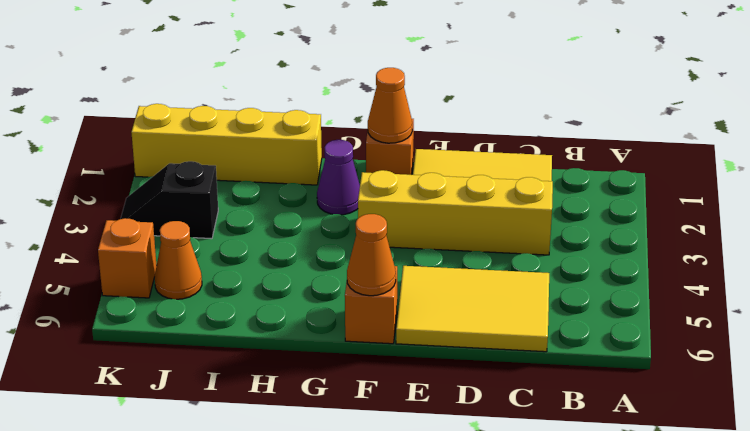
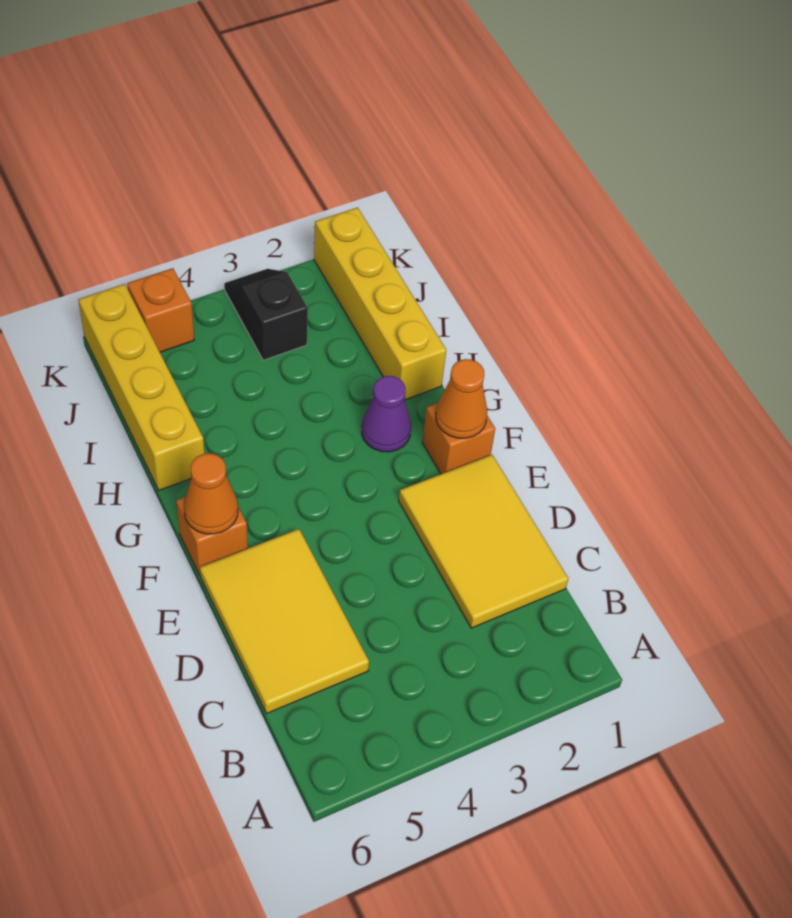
yellow 1x4 brick [358,170,553,255] -> yellow 1x4 brick moved to [78,284,204,490]
orange 1x1 cone [155,221,202,299] -> none

